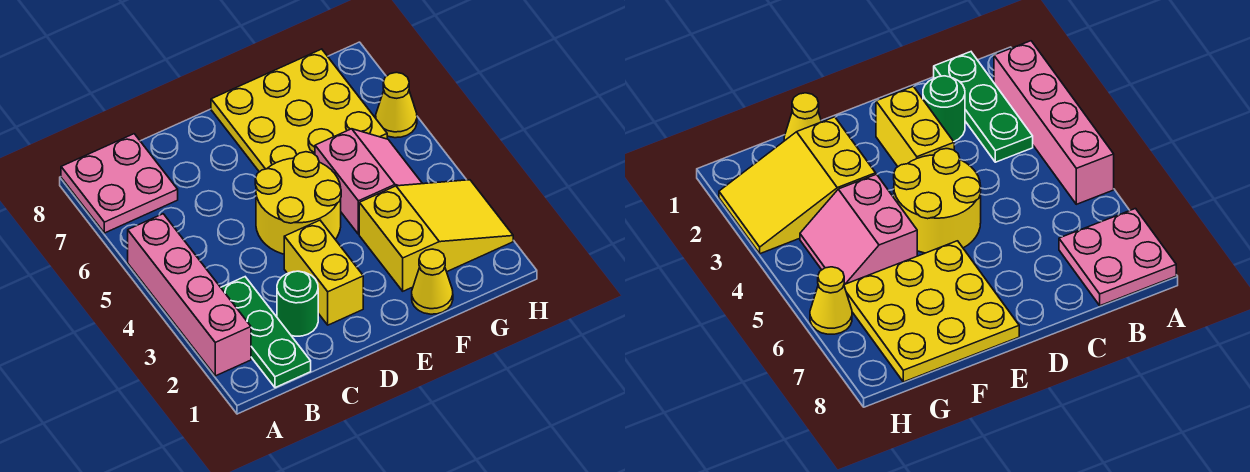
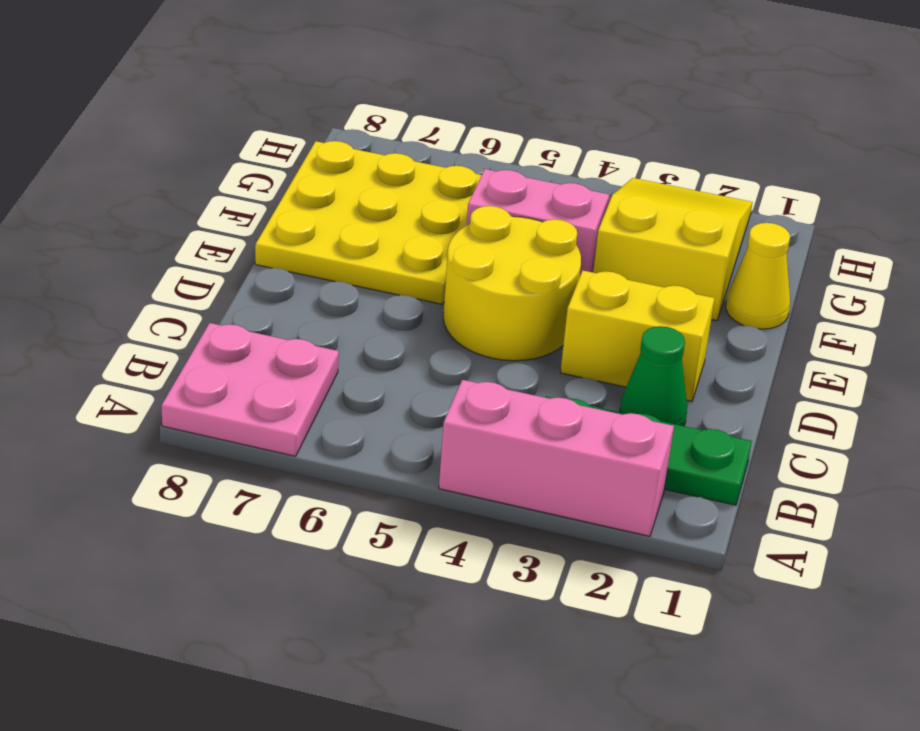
pink 1x4 brick [128,214,251,376] -> pink 1x3 brick [439,380,674,536]
green 1x1 round brick [277,271,318,336] -> green 1x1 cone [620,326,687,426]
yellow 1x1 cone [376,72,417,138] -> none

